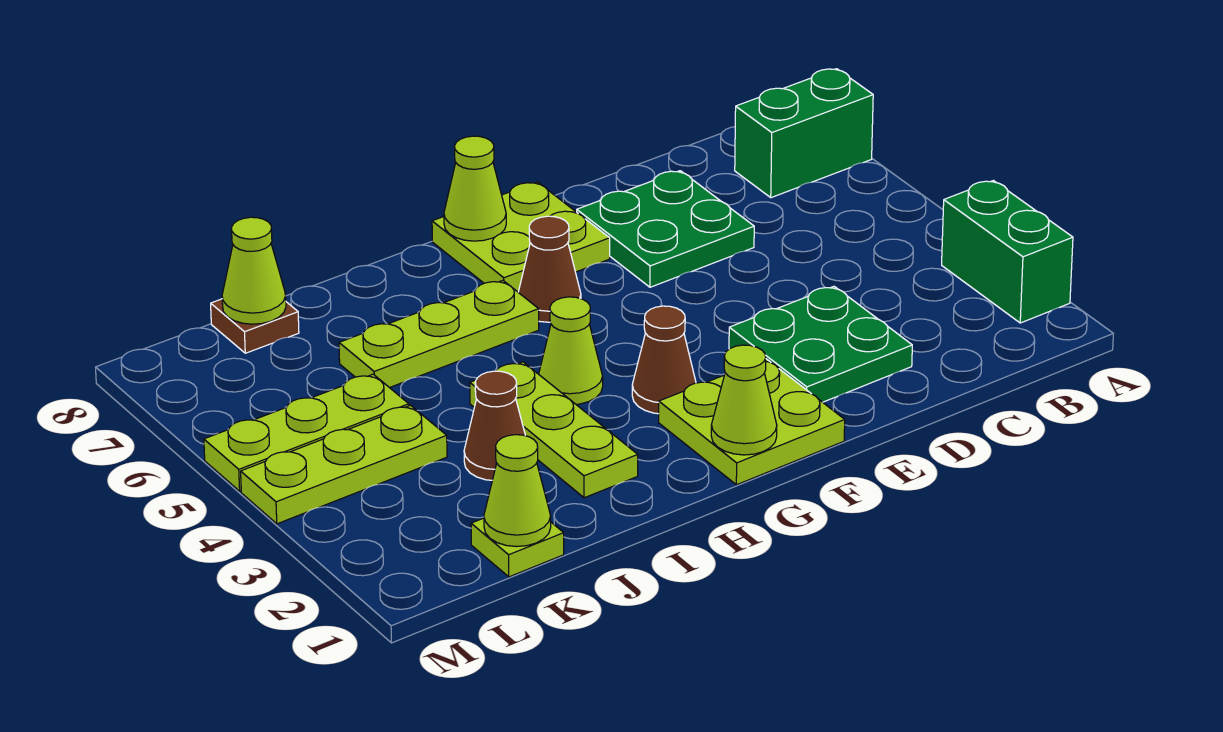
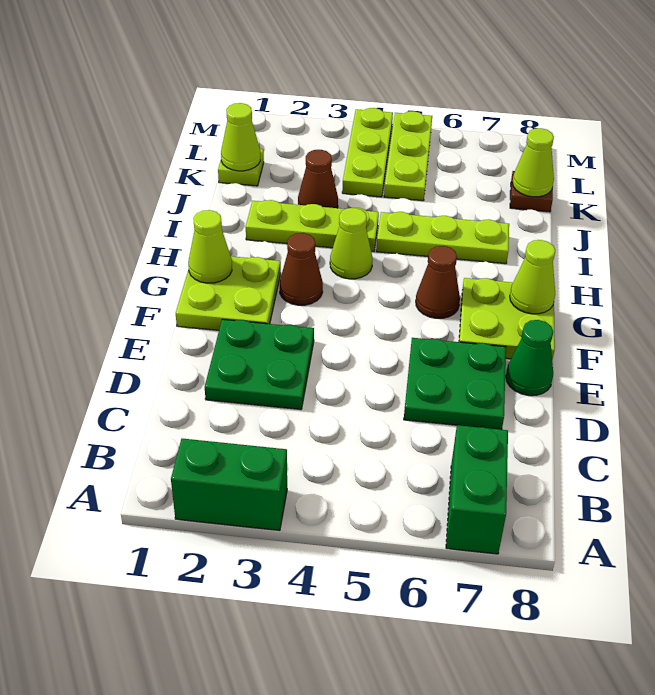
none -> green 1x1 cone [506,320,553,396]
lime 1x3 plate [339,280,539,388] -> lime 1x3 plate turned to [376,212,509,264]

